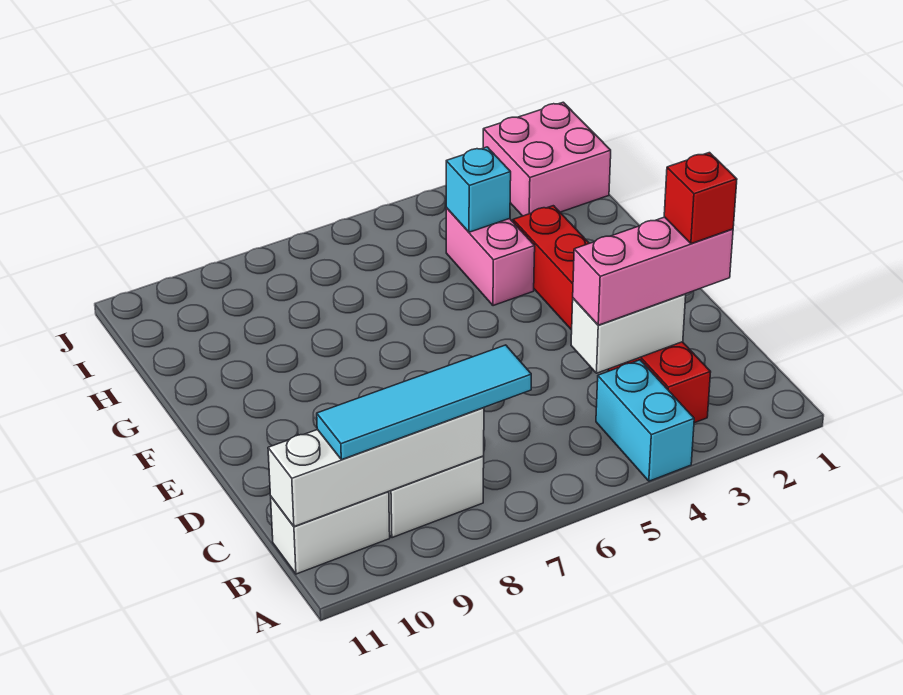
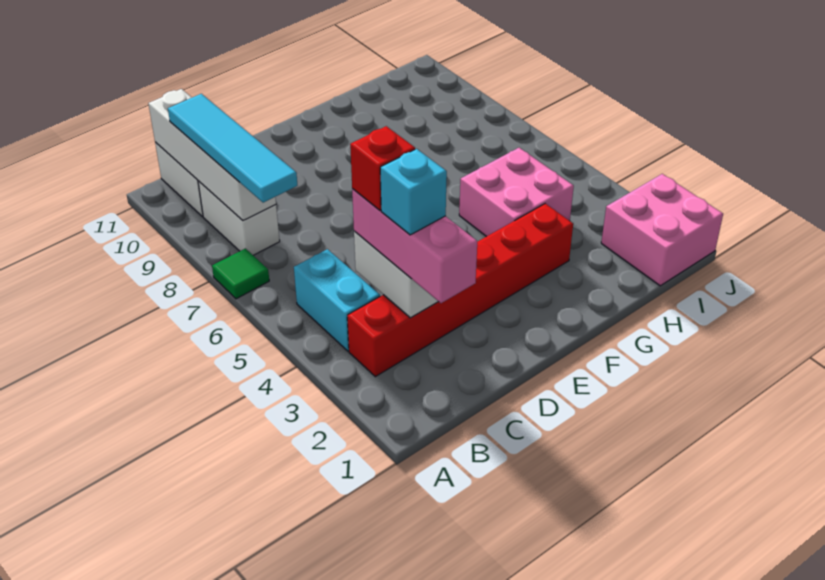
cyan 1x2 brick [596,360,694,481] -> cyan 1x2 brick turned to [294,249,380,351]
none -> green 1x1 tile [212,248,269,299]
red 1x1 brick [664,153,737,244] -> red 1x1 brick moved to [350,126,415,210]
pink 1x2 brick [446,208,535,306] -> pink 2x2 brick [459,148,574,237]
cyan 1x1 brick [446,147,511,232] -> cyan 1x1 brick moved to [380,149,447,235]

